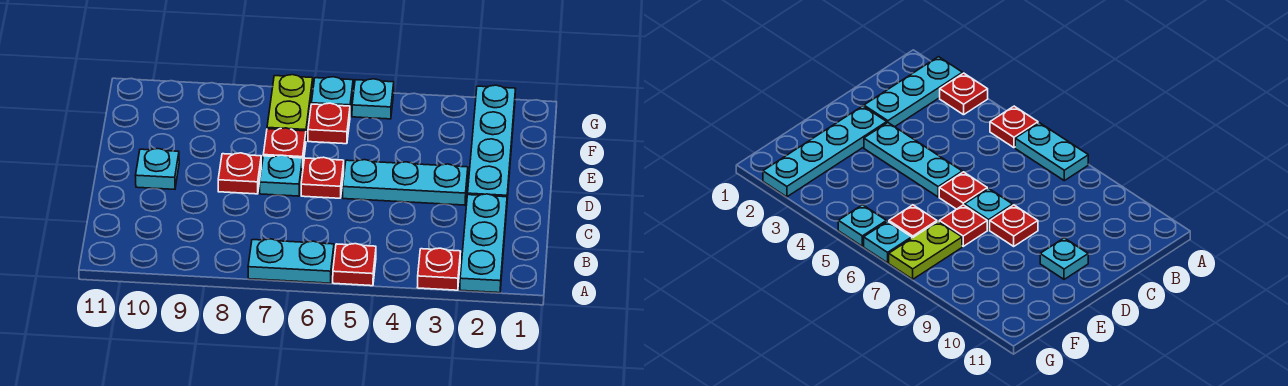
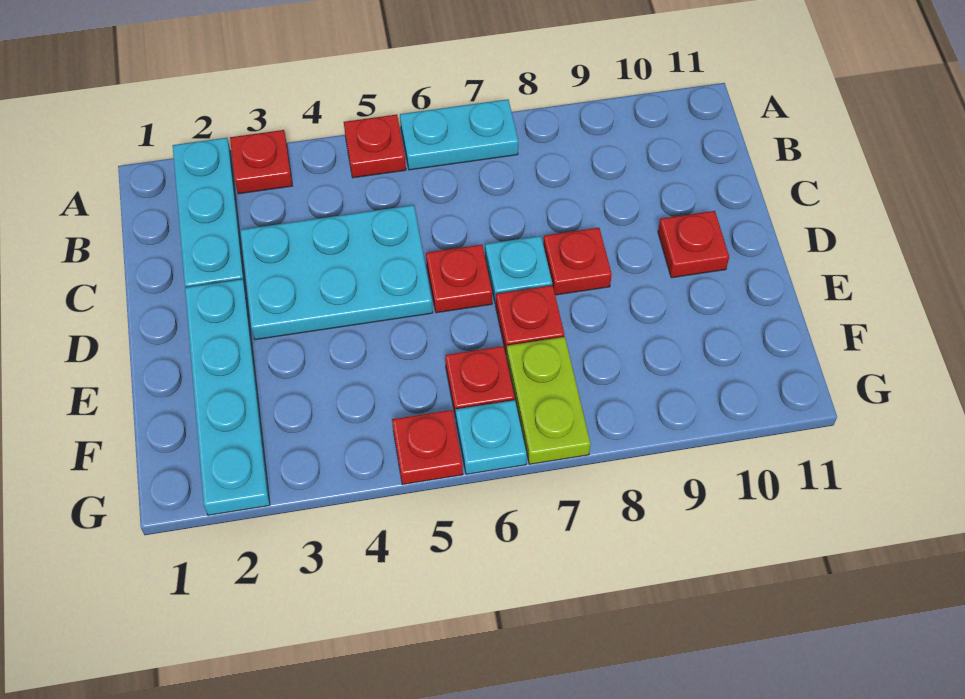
cyan 1x3 plate [343,160,468,205] -> cyan 2x3 plate [240,205,433,340]
cyan 1x1 plate [135,149,179,189] -> red 1x1 plate [658,211,729,278]
cyan 1x1 plate [352,79,394,119] -> red 1x1 plate [392,410,463,485]

